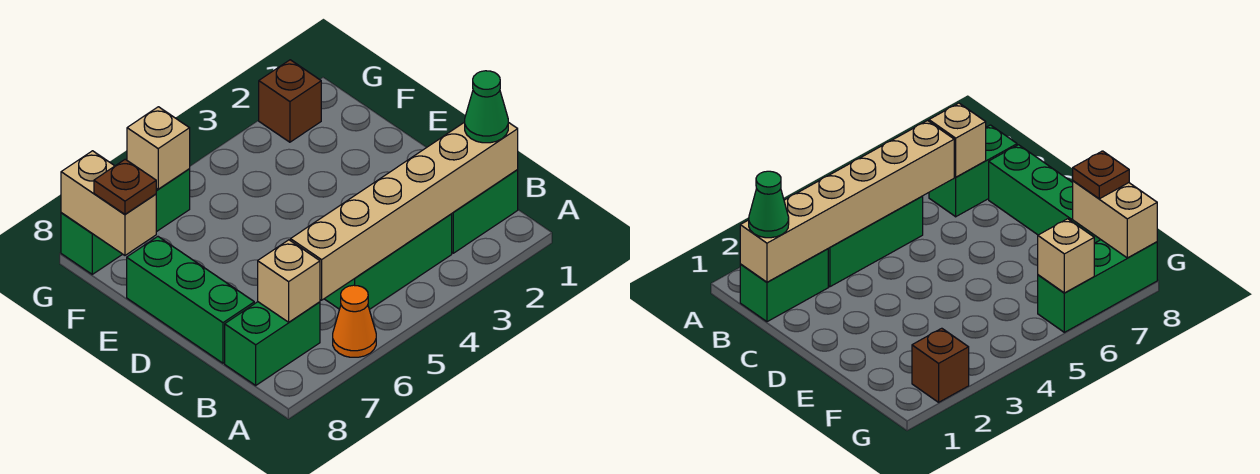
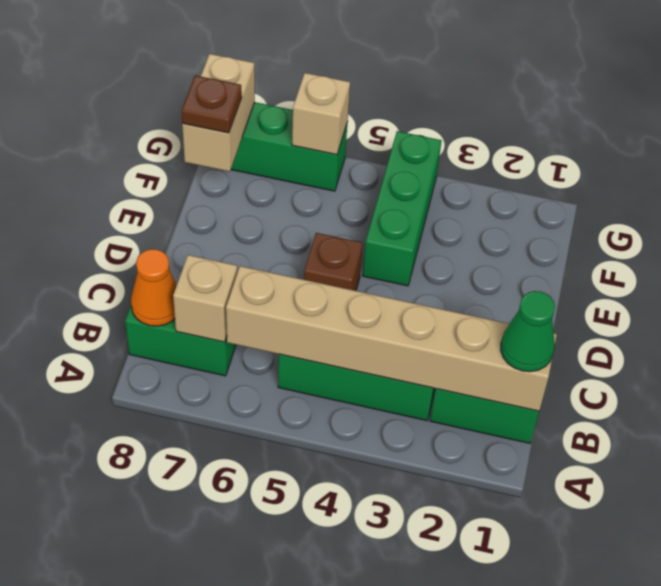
orange 1x1 cone [333,285,376,357] -> orange 1x1 cone moved to [131,249,177,326]
green 1x3 brick [127,237,254,363] -> green 1x3 brick moved to [363,131,442,286]
brown 1x1 brick [259,60,321,142] -> brown 1x1 brick moved to [304,233,363,291]

